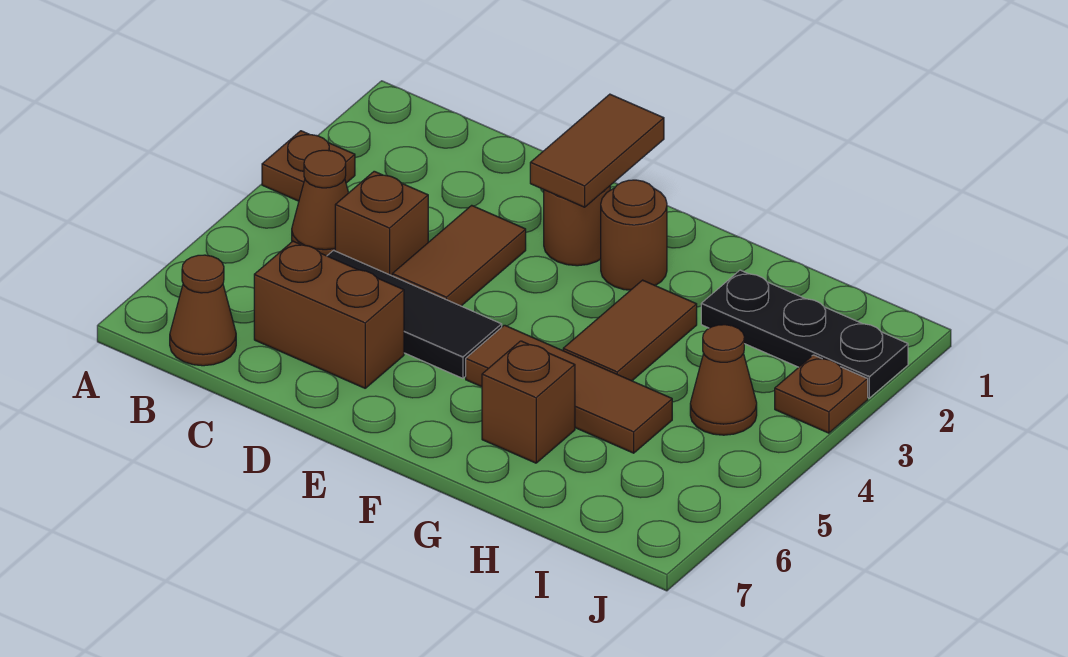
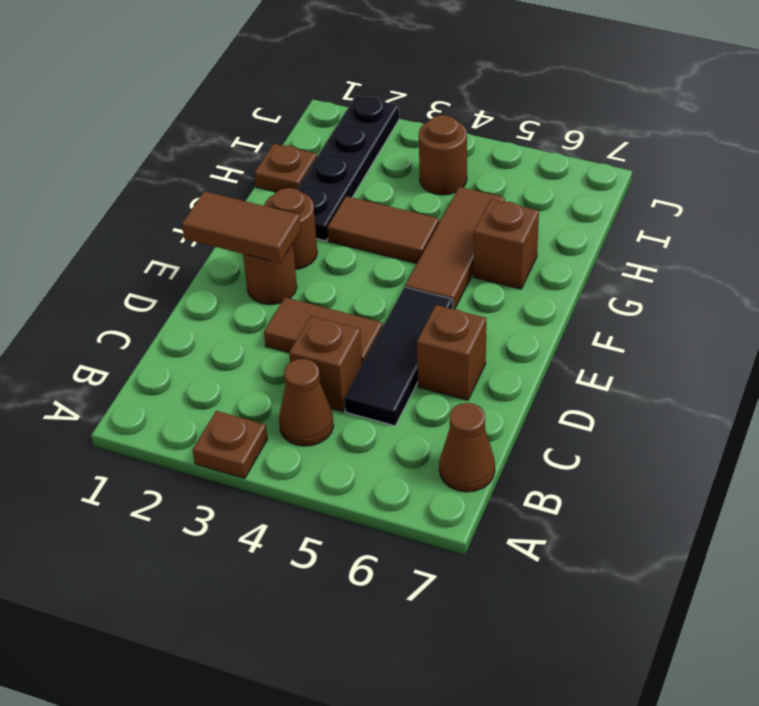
brown 1x2 brick [254,241,404,388] -> brown 1x1 brick [417,305,486,400]
black 1x3 plate [701,270,908,398] -> black 1x4 plate [297,96,399,241]
brown 1x1 cone [690,325,757,435] -> brown 1x1 round brick [419,115,467,195]
brown 1x1 plate [775,355,868,433] -> brown 1x1 plate moved to [254,144,317,192]

